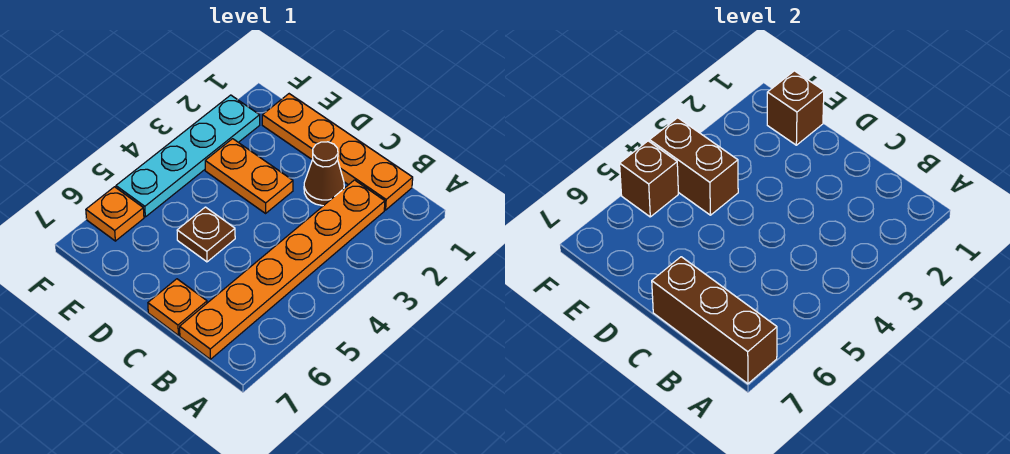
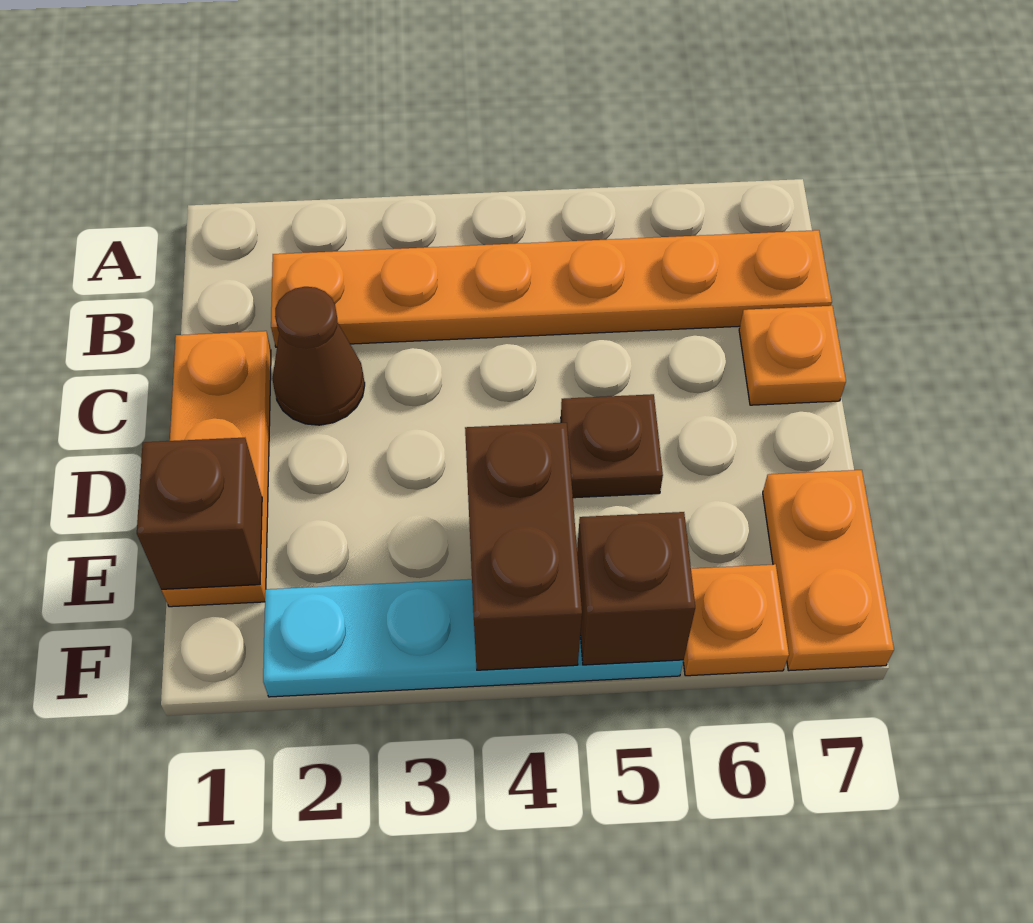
brown 1x3 brick [652,257,777,384] -> none
orange 1x4 plate [262,94,413,210] -> orange 1x3 plate [161,331,271,607]
orange 1x2 plate [205,139,293,213] -> orange 1x2 plate moved to [763,470,894,671]

